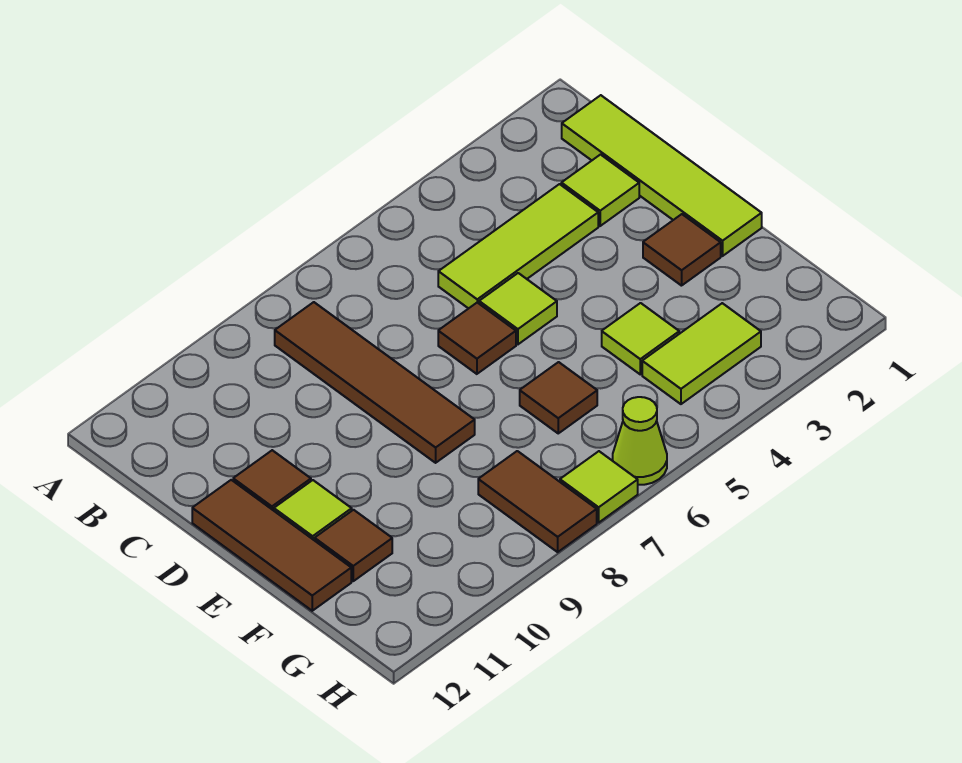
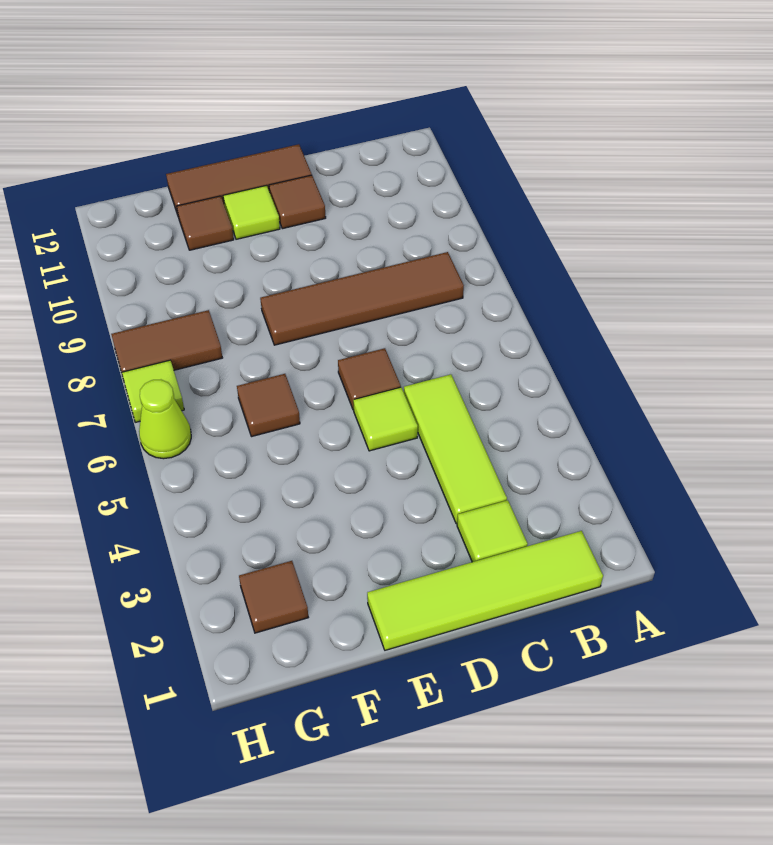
brown 1x1 tile [643,214,721,286] -> brown 1x1 tile moved to [239,561,308,633]
lime 1x1 tile [602,303,679,374] -> none
lime 1x2 tile [642,303,761,404] -> none

